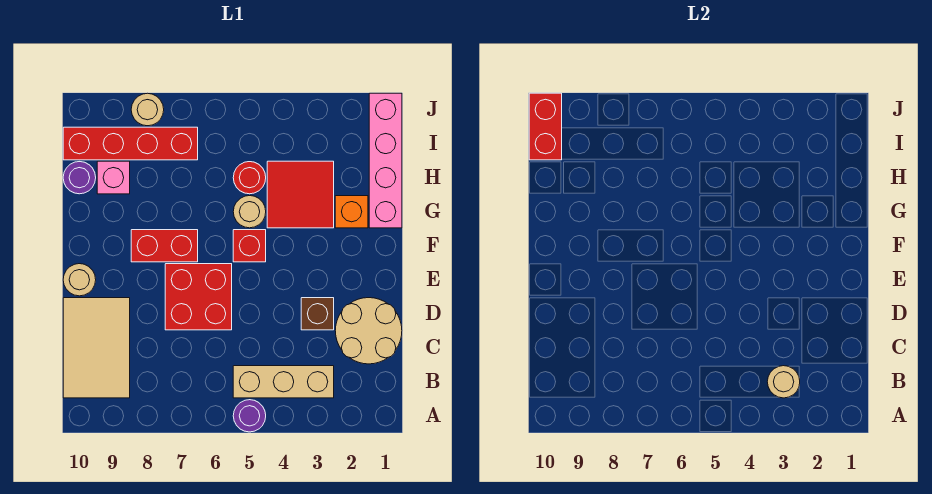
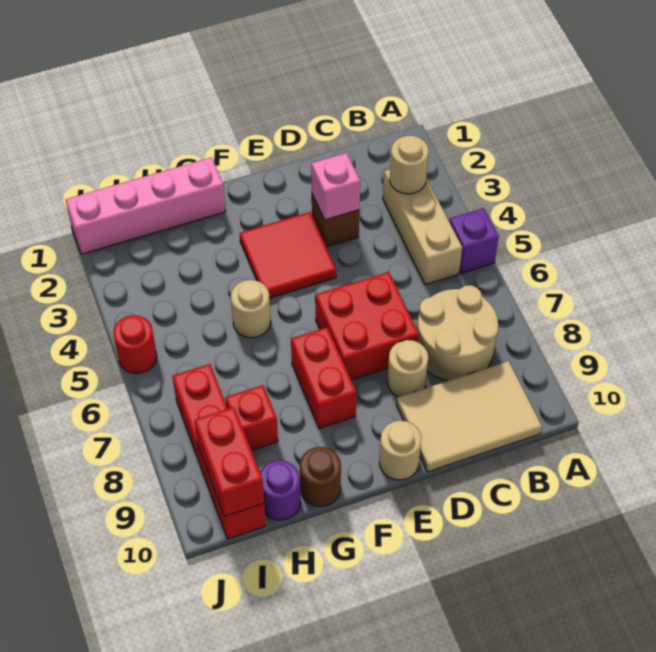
purple 1x1 round brick [233,400,266,432] -> purple 1x1 brick [449,208,499,274]
tan 2x2 round brick [335,298,402,364] -> tan 2x2 round brick moved to [417,285,498,381]
red 1x1 brick [233,230,266,262] -> red 1x1 brick moved to [225,385,278,451]
orange 1x1 brick [335,196,368,228] -> none
red 2x2 tile [267,161,334,228] -> red 2x2 tile moved to [240,212,336,298]
none -> brown 1x1 round brick [300,447,341,507]
red 1x1 round brick [233,162,266,194] -> red 1x1 round brick moved to [113,315,157,374]
pink 1x1 brick [97,161,130,194] -> pink 1x1 brick moved to [311,153,360,220]
red 1x2 brick [529,93,562,160] -> red 1x2 brick turned to [194,407,264,517]
tan 1x1 round brick [131,93,164,126] -> tan 1x1 round brick moved to [387,340,428,397]

